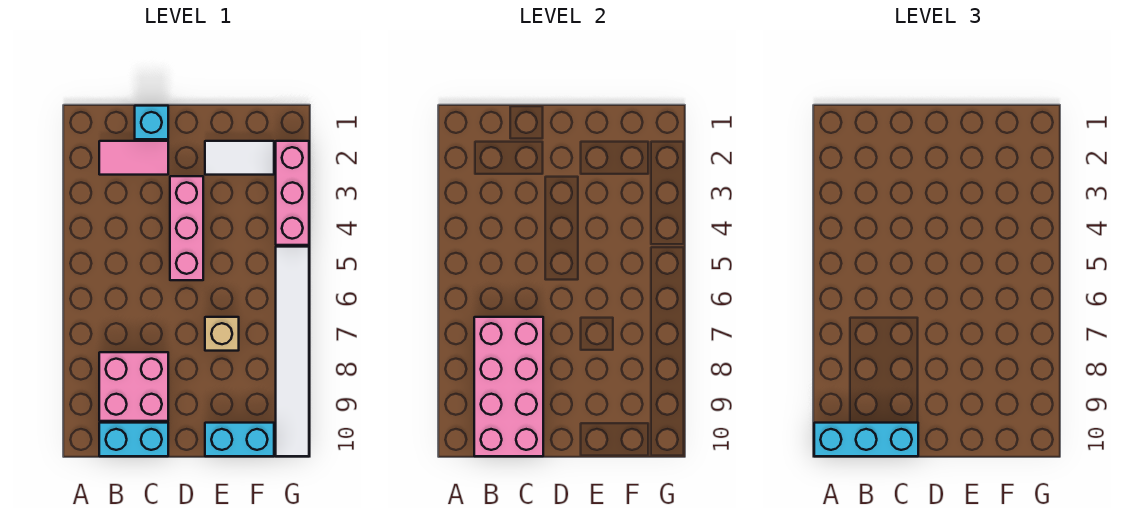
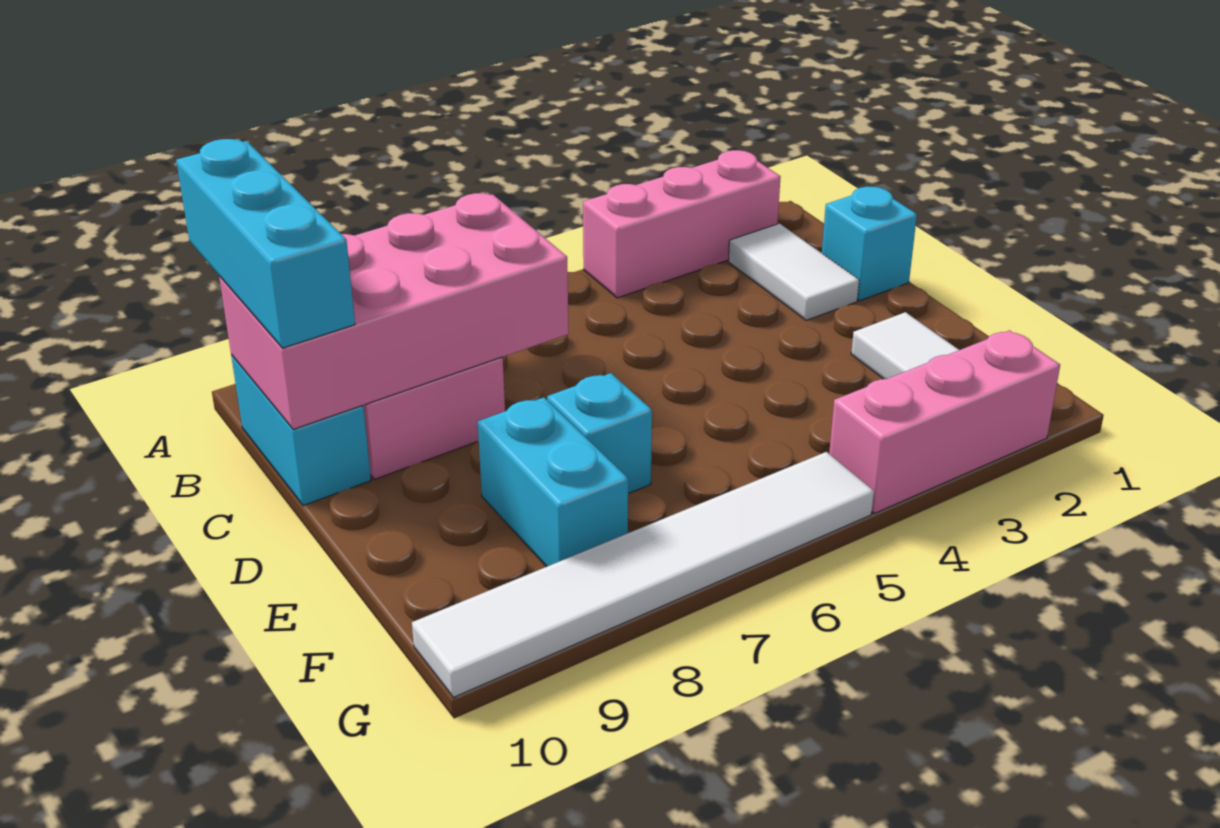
pink 1x2 tile [99,141,168,175] -> white 1x2 tile [728,224,859,320]
pink 1x3 brick [170,176,203,280] -> pink 1x3 brick moved to [583,150,781,298]
tan 1x1 brick [205,317,239,351] -> cyan 1x1 brick [547,373,652,493]
cyan 1x2 brick [205,423,274,456] -> cyan 1x2 brick moved to [478,397,628,567]

